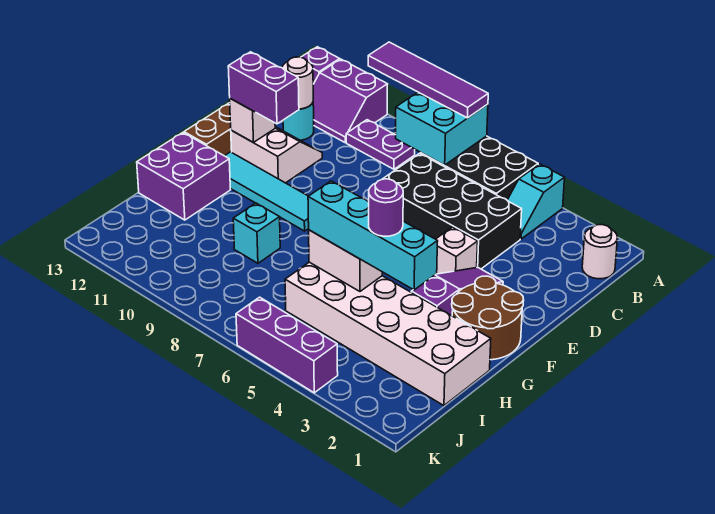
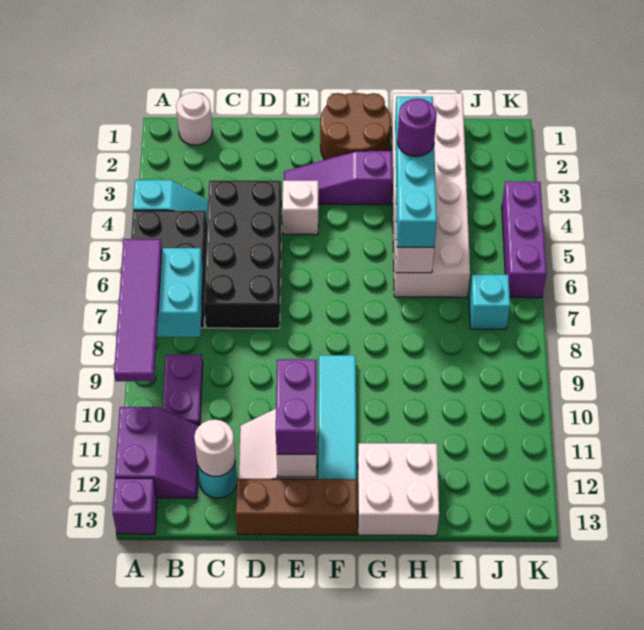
purple 2x2 brick [137,133,230,220] -> white 2x2 brick [358,443,439,536]
cyan 1x1 brick [233,203,280,263] -> cyan 1x1 brick moved to [469,275,510,329]

